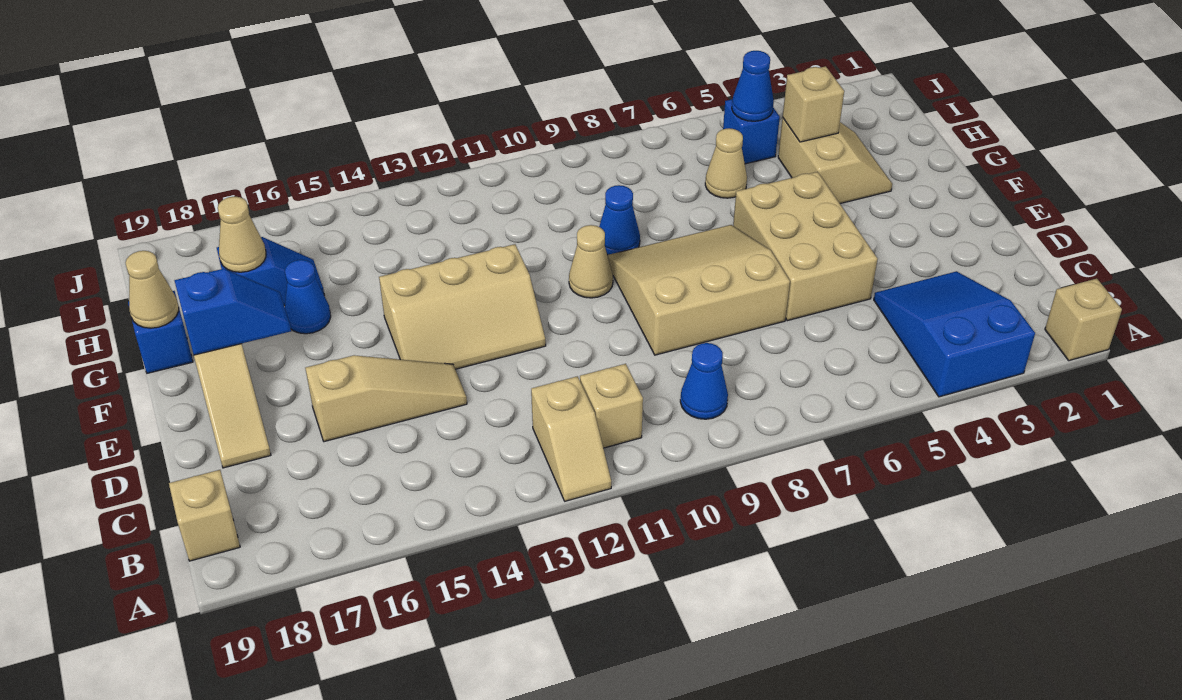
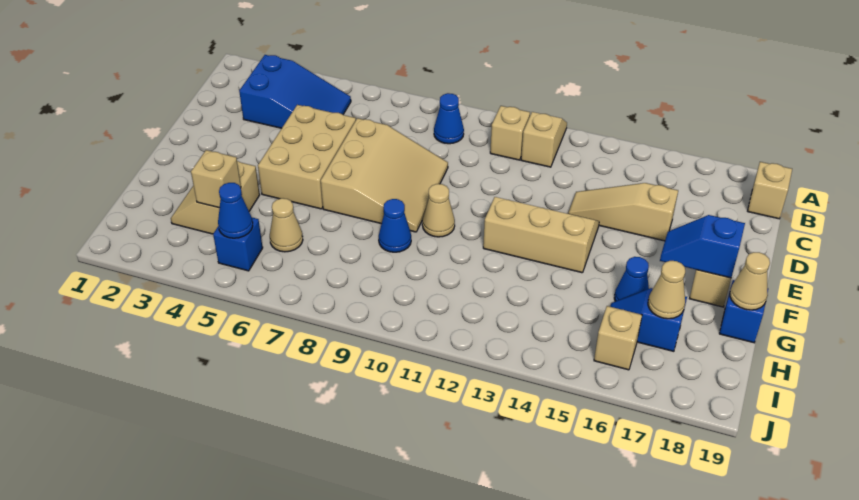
tan 1x1 brick [1045,279,1122,361] -> tan 1x1 brick moved to [594,306,642,370]
blue 2x3 slope [874,271,1035,397] -> blue 2x3 slope turned to [239,55,351,129]
tan 3x3 slope [608,225,790,355] -> tan 3x3 slope turned to [321,118,448,232]

